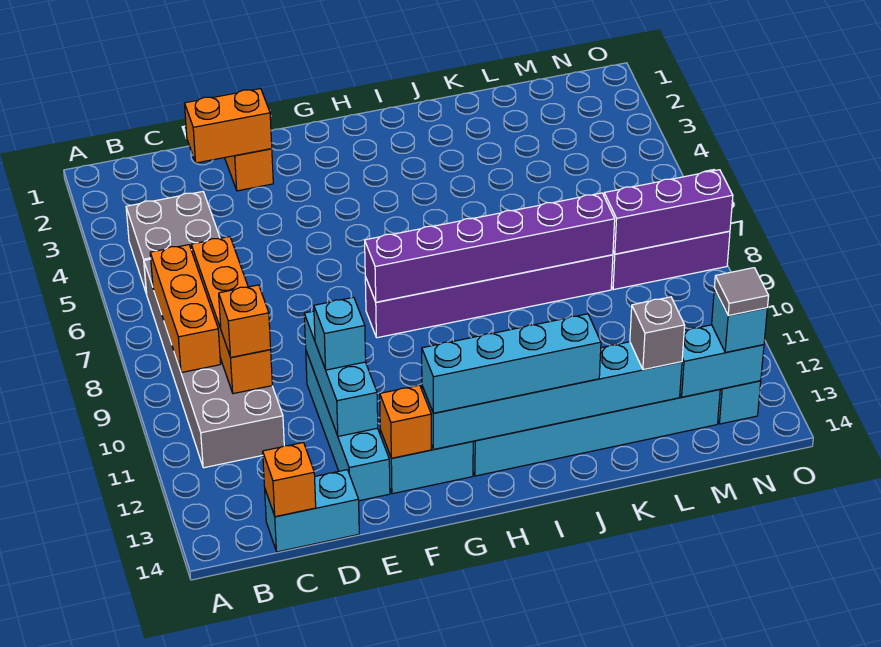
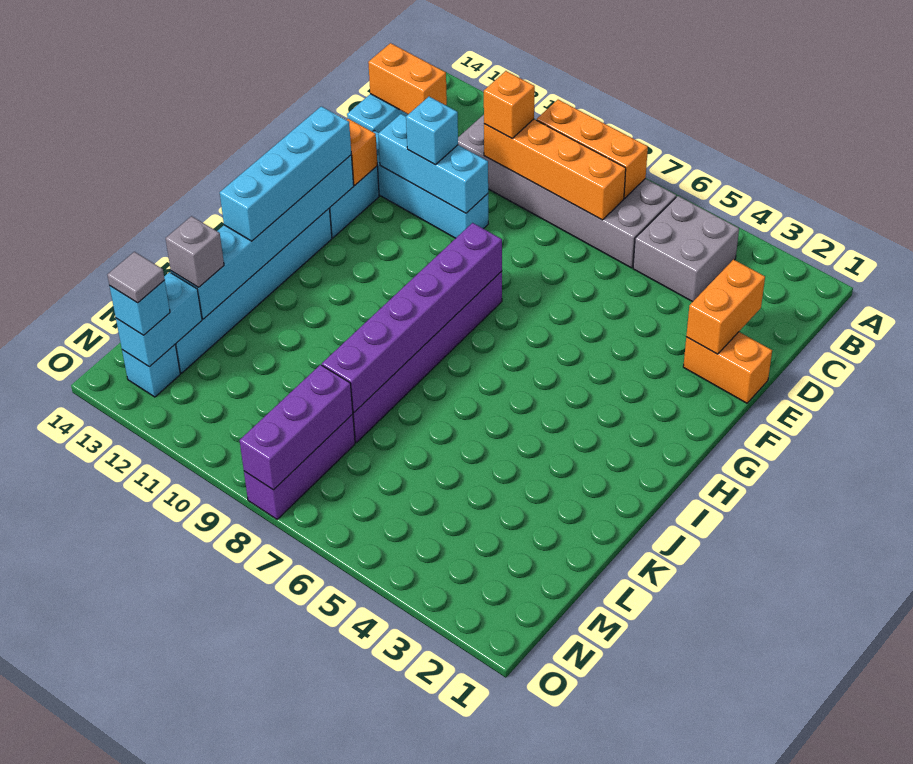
orange 1x1 brick [263,442,316,517] -> orange 1x2 brick [368,43,447,114]

